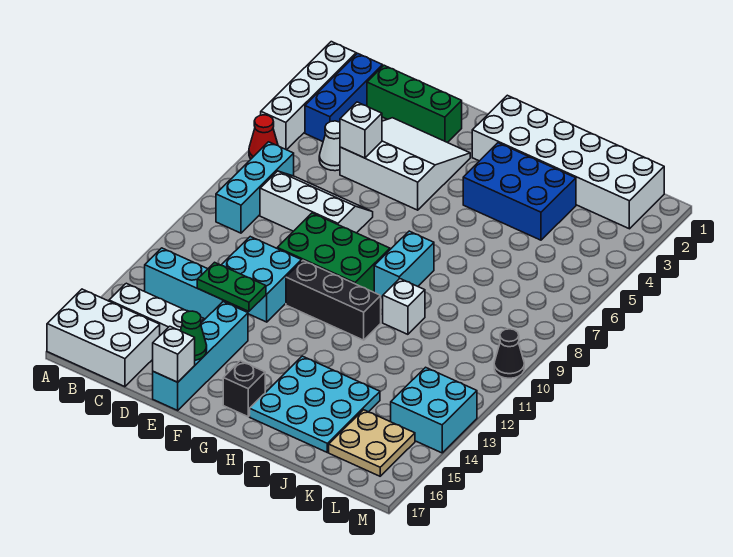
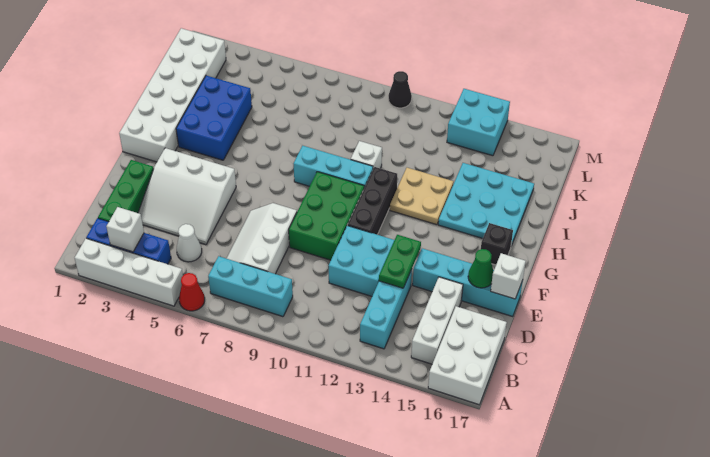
white 3x3 slope [340,118,470,210] -> white 3x3 slope turned to [138,148,236,245]
white 1x1 brick [340,102,382,158] -> white 1x1 brick moved to [106,207,144,252]
cyan 1x2 brick [374,231,434,297] -> cyan 1x3 brick [294,145,373,188]
tan 2x2 plate [329,410,415,476] -> tan 2x2 plate moved to [390,168,454,225]

